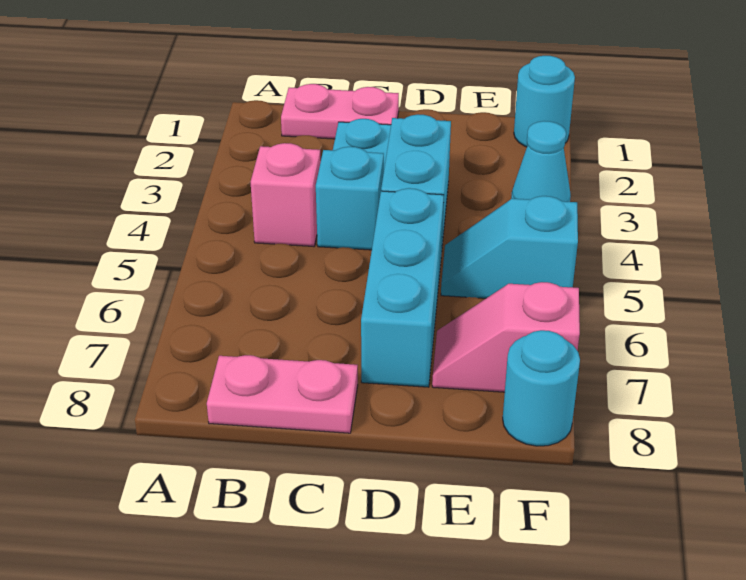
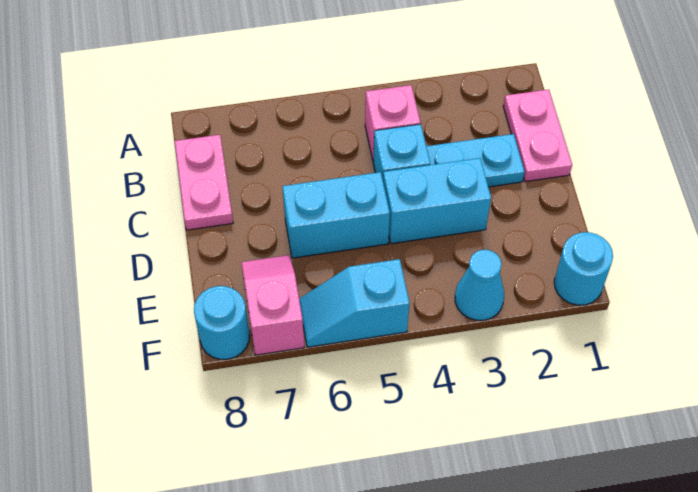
cyan 1x3 brick [361,188,444,387] -> cyan 1x2 brick [282,172,390,258]
cyan 1x2 slope [441,196,578,298] -> cyan 1x2 slope turned to [299,259,410,347]

